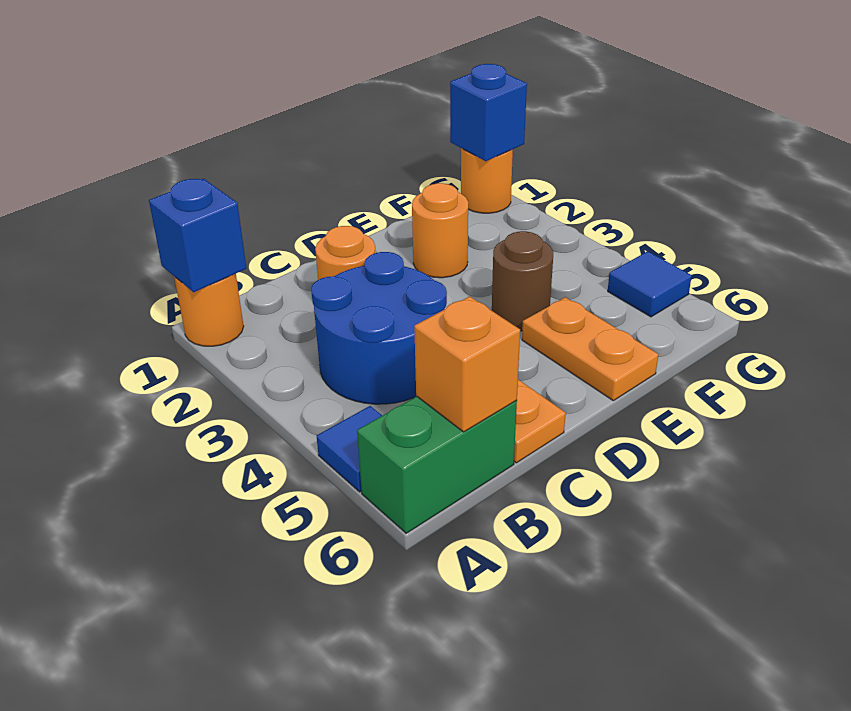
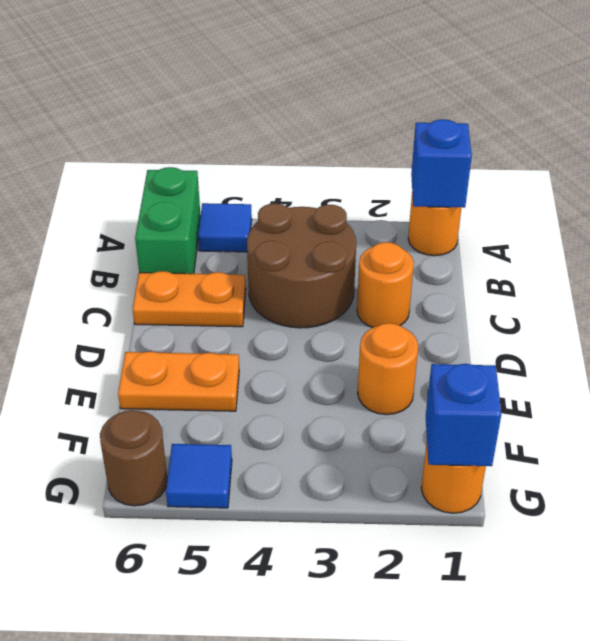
blue 2x2 round brick [311,252,447,404] -> brown 2x2 round brick [247,204,356,328]
orange 1x1 brick [414,296,520,432] -> none
brown 1x1 round brick [492,231,553,331] -> brown 1x1 round brick moved to [100,410,167,506]

